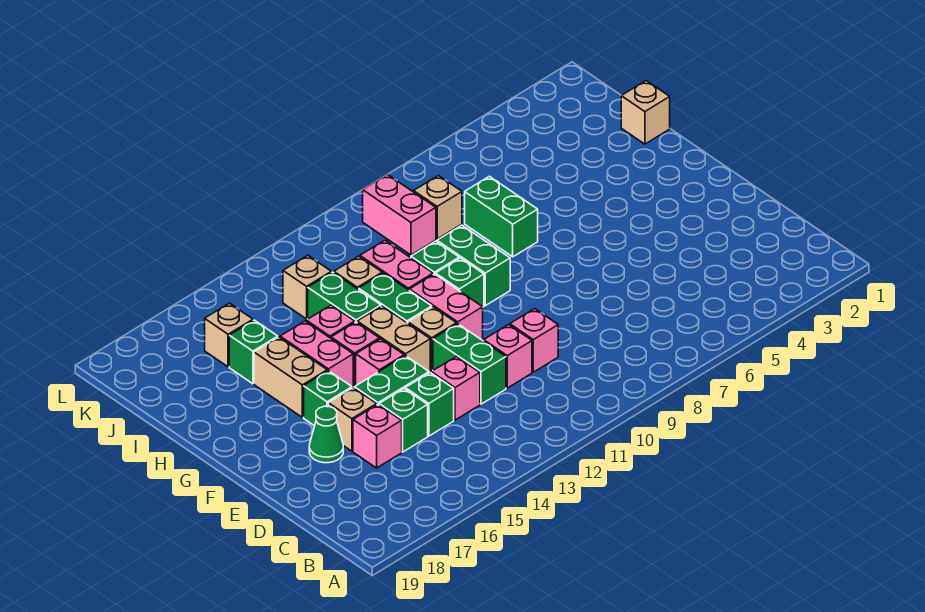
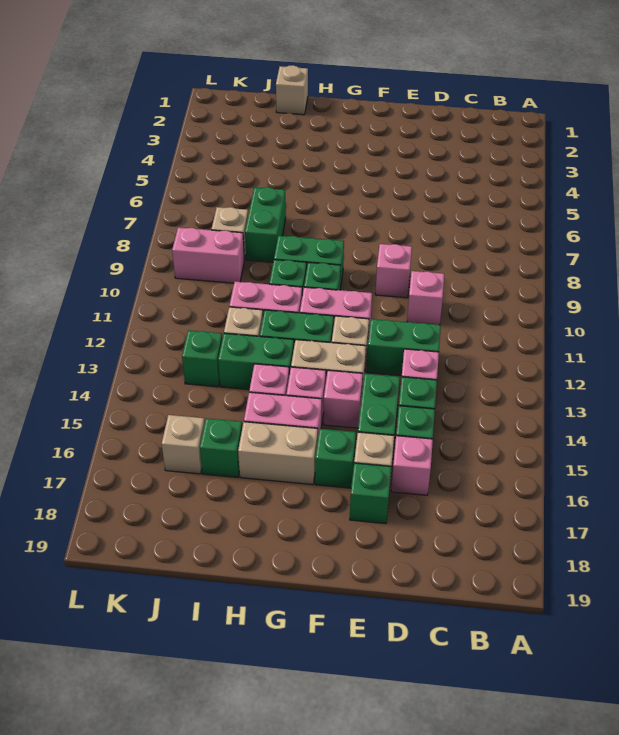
pink 1x1 brick [484,325,532,388] -> pink 1x1 brick moved to [375,244,412,298]
green 1x1 cone [309,406,343,463] -> green 1x1 brick [350,463,391,524]
green 1x2 brick [465,176,538,257] -> green 1x2 brick turned to [245,187,286,262]
tan 1x1 brick [283,255,331,319] -> green 1x1 brick [182,330,222,387]

